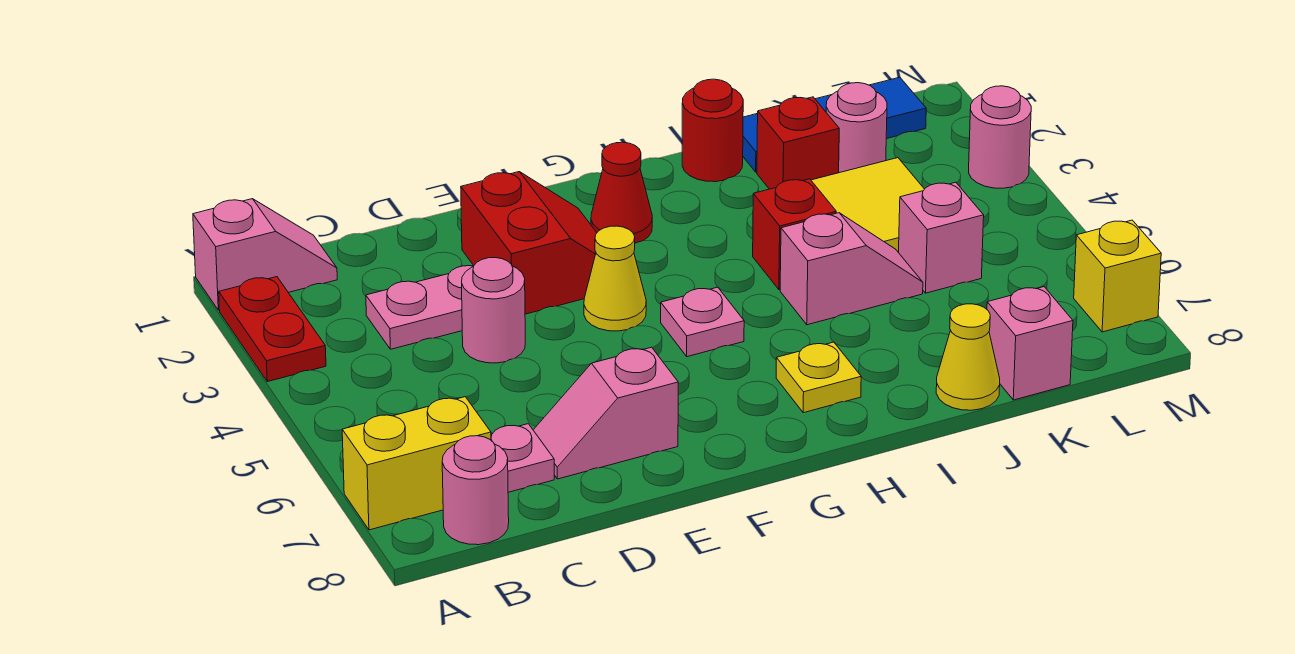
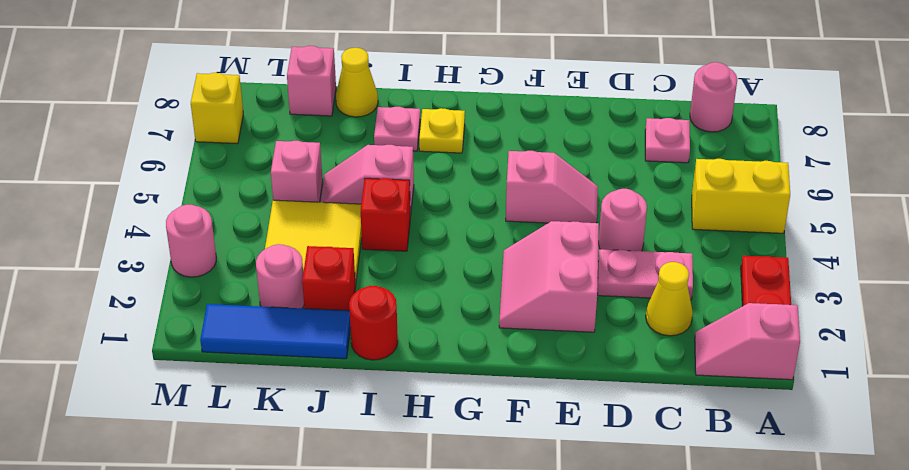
yellow 1x2 brick [342,397,491,530] -> yellow 1x2 brick moved to [692,159,790,233]
pink 1x2 slope [533,347,678,479] -> pink 1x2 slope moved to [506,151,598,223]
red 2x2 slope [461,172,597,314] -> pink 2x2 slope [499,221,599,332]
yellow 1x1 cone [584,226,646,331] -> yellow 1x1 cone moved to [646,262,693,336]
red 1x1 cone [591,142,652,243] -> none
pink 1x1 plate [661,287,744,357] -> pink 1x1 plate moved to [374,107,420,151]

